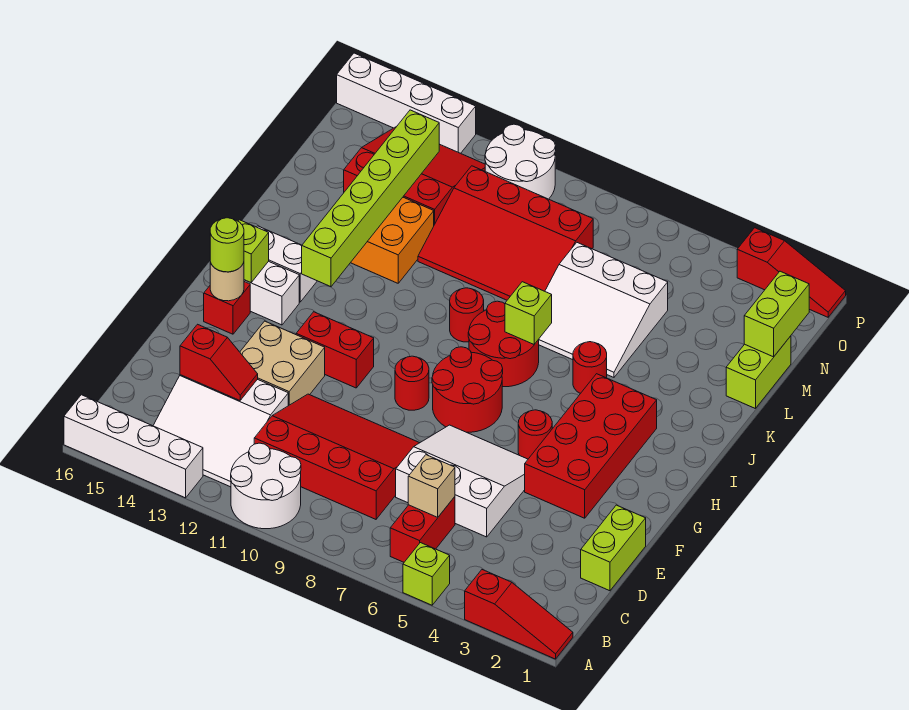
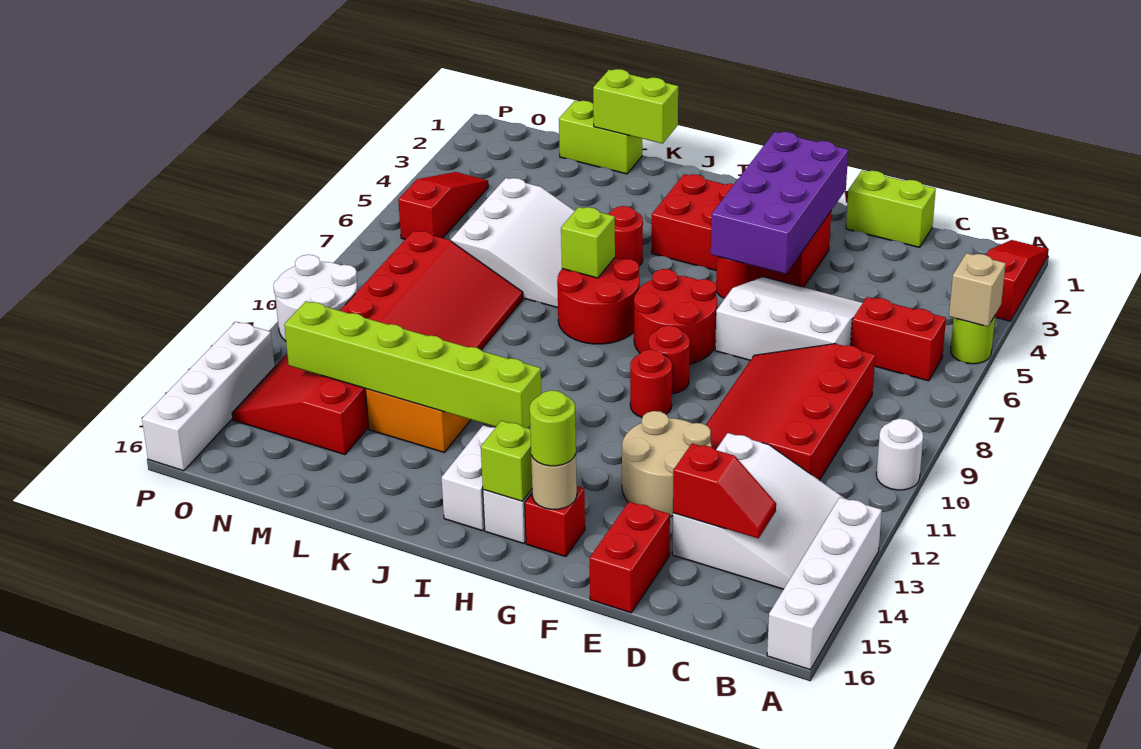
lime 1x1 brick [403,543,450,605] -> lime 1x1 round brick [951,316,995,364]
white 2x2 round brick [231,443,301,529] -> white 1x1 round brick [876,419,923,490]
tan 1x1 brick [408,455,455,517] -> tan 1x1 brick moved to [949,253,1006,327]
white 3x3 slope [396,425,528,537] -> white 3x3 slope turned to [715,277,863,360]
red 1x2 slope [180,324,258,400] -> red 1x2 slope turned to [673,443,776,538]
tan 2x2 brick [240,321,325,406] -> tan 2x2 round brick [622,411,711,517]
none -> purple 2x4 brick [711,132,848,274]
red 1x2 brick [296,312,374,388] -> red 1x2 brick moved to [590,502,670,613]
red 1x1 round brick [450,288,484,342] -> red 1x1 round brick moved to [630,349,672,417]
lime 1x2 brick [744,271,809,357] -> lime 1x2 brick moved to [593,69,678,144]
red 1x3 slope [737,228,846,317] -> red 1x3 slope moved to [398,172,488,239]

